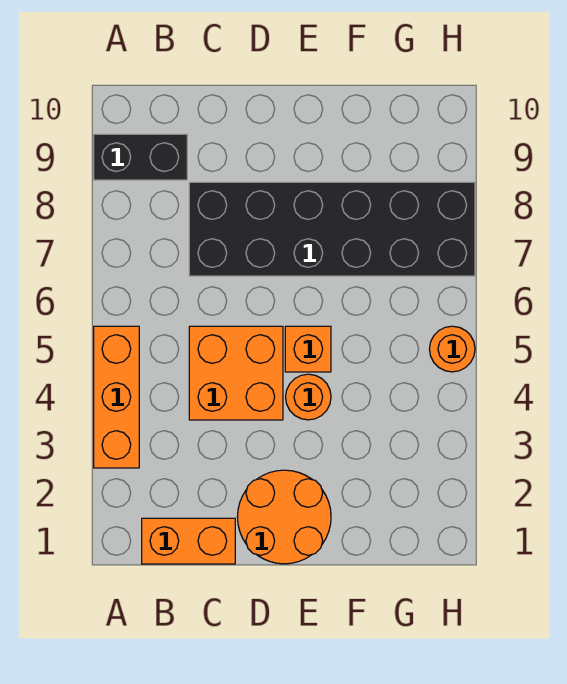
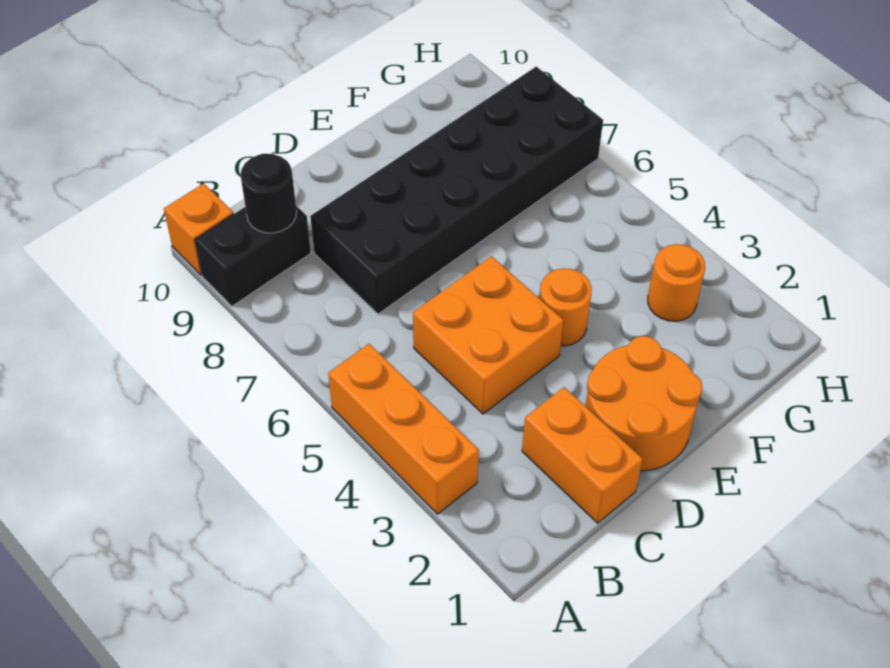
orange 1x2 brick [142,518,235,564] -> orange 1x2 brick turned to [522,387,643,523]
none -> black 1x1 round brick [241,154,297,233]
orange 1x1 brick [285,326,331,372] -> orange 1x1 brick moved to [164,183,234,275]
orange 1x1 round brick [429,326,475,372] -> orange 1x1 round brick moved to [648,244,705,321]

